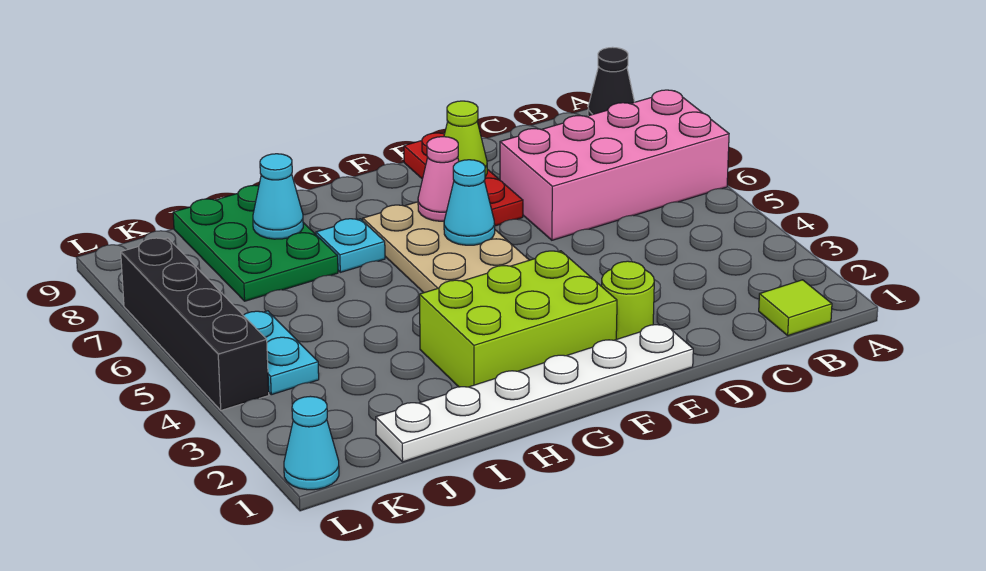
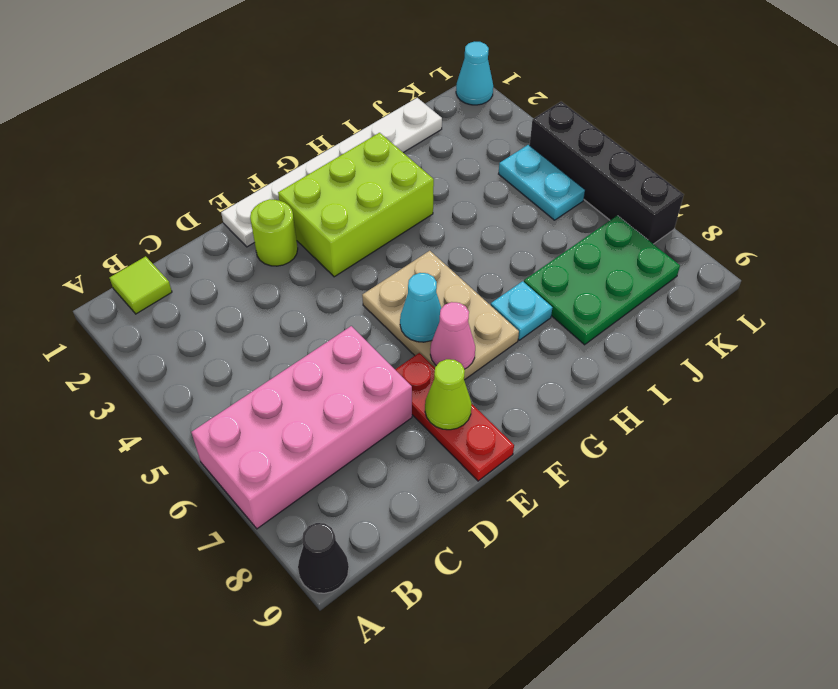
green 2x3 plate [173,185,338,301] -> green 2x3 plate turned to [524,216,680,345]
cyan 1x1 cone [253,154,303,239] -> none

